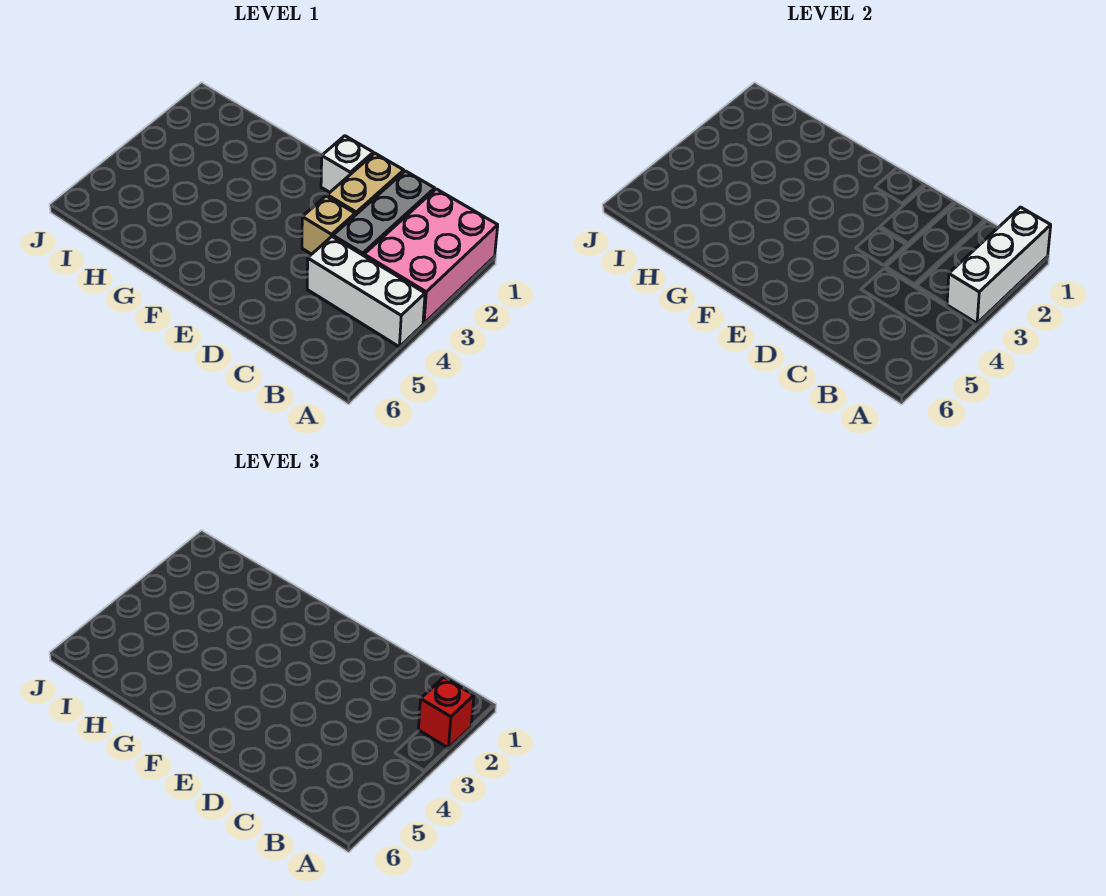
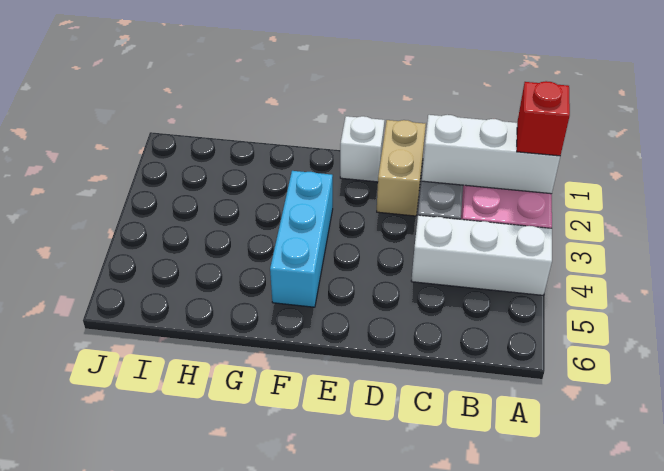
white 1x3 brick [947,207,1051,323] -> white 1x3 brick turned to [422,115,560,194]
tan 1x1 brick [302,196,355,254] -> none
none -> cyan 1x3 brick [270,171,333,307]

